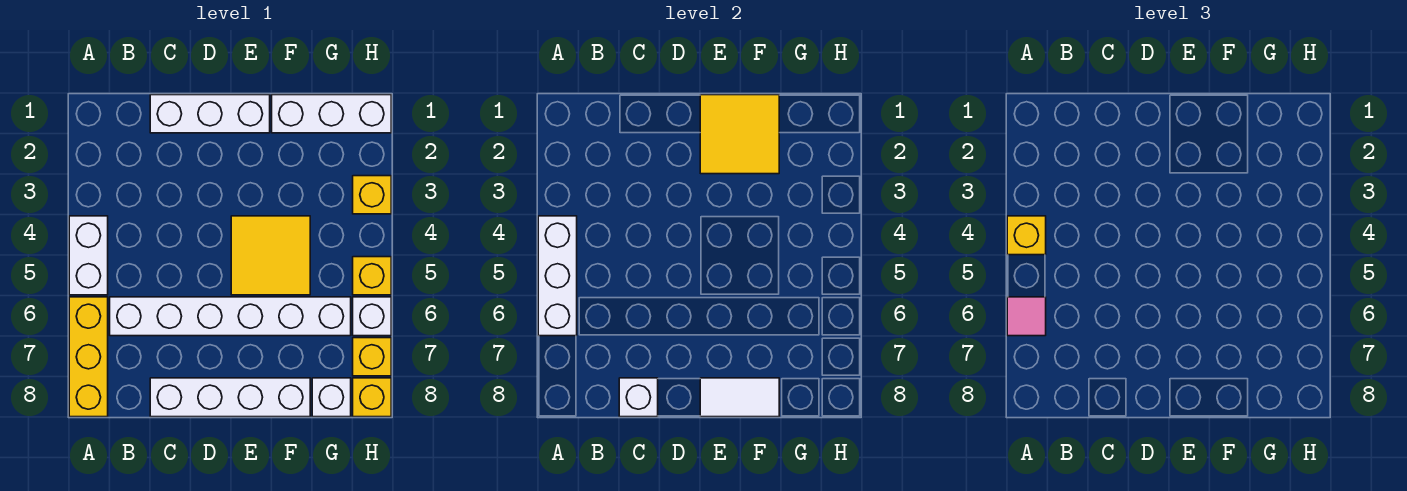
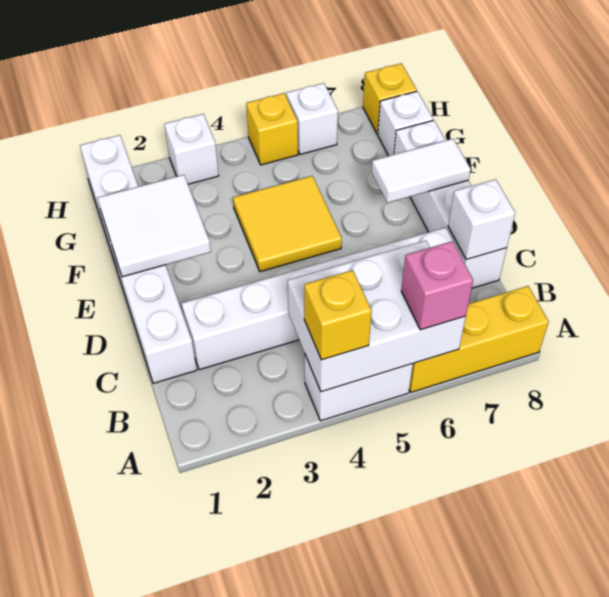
white 1x3 brick [538,216,577,336] -> white 2x3 brick [288,241,466,392]
pink 1x1 tile [1007,297,1046,336] -> pink 1x1 brick [401,241,473,330]
white 1x6 brick [110,297,351,336] -> white 1x6 brick turned to [181,227,464,370]
yellow 2x2 tile [700,95,779,174] -> white 2x2 tile [98,175,211,277]
white 1x2 tile [700,378,779,417] -> white 1x2 tile turned to [372,139,471,203]
yellow 1x1 brick [353,176,391,214] -> white 1x1 brick [164,114,219,184]
yellow 1x1 brick [353,338,391,376] -> none

